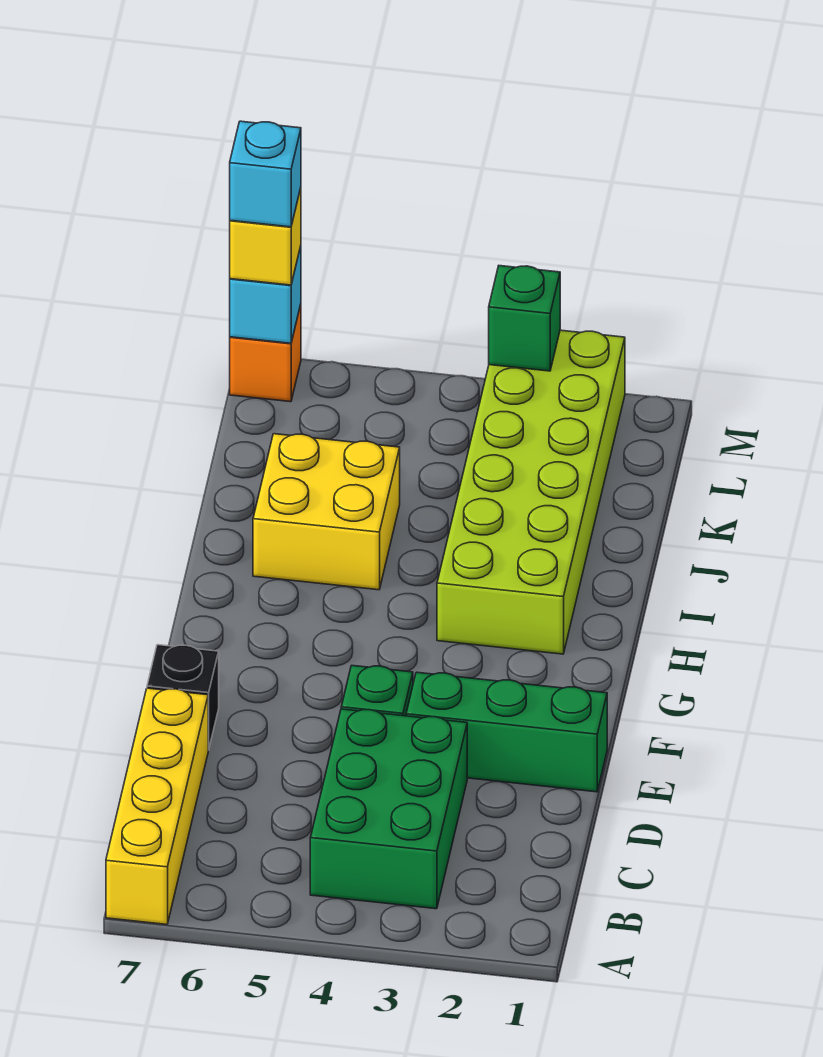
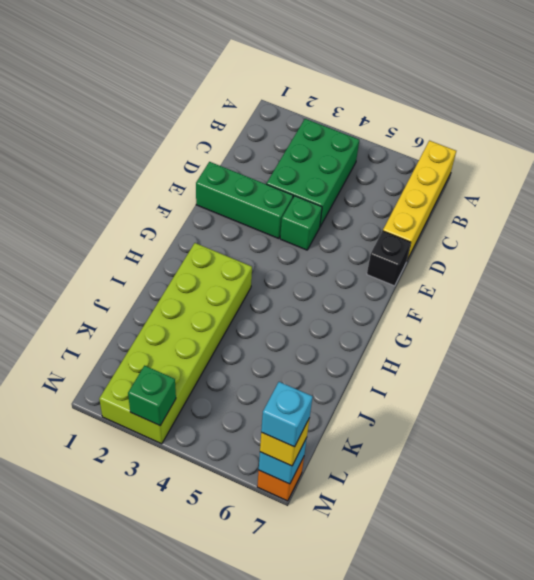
yellow 2x2 brick [253,434,400,590] -> none

